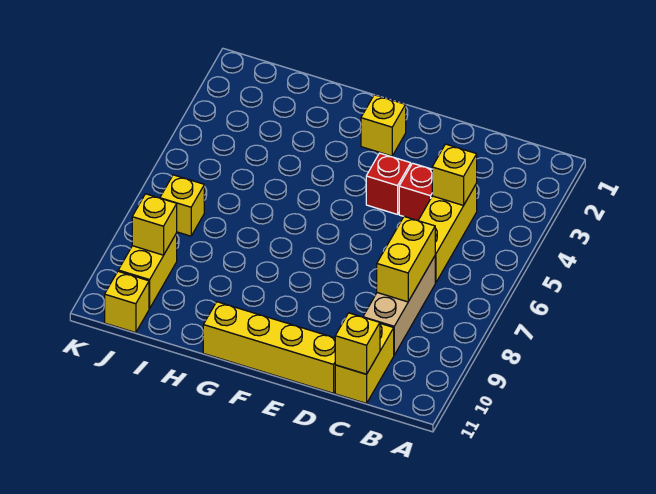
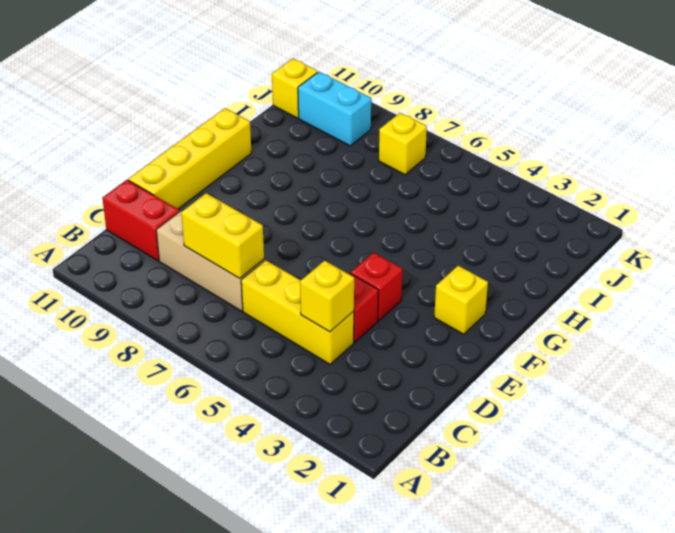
yellow 1x2 brick [335,324,394,403] -> red 1x2 brick [102,180,180,261]
yellow 1x1 brick [335,313,380,374] -> none
yellow 1x2 brick [118,233,177,308] -> cyan 1x2 brick [298,72,371,146]
yellow 1x1 brick [132,194,177,255] -> none

